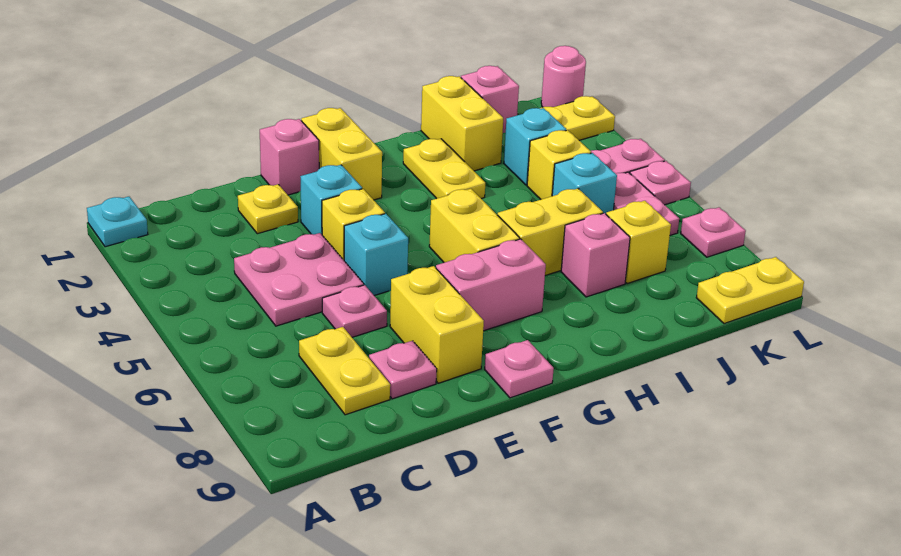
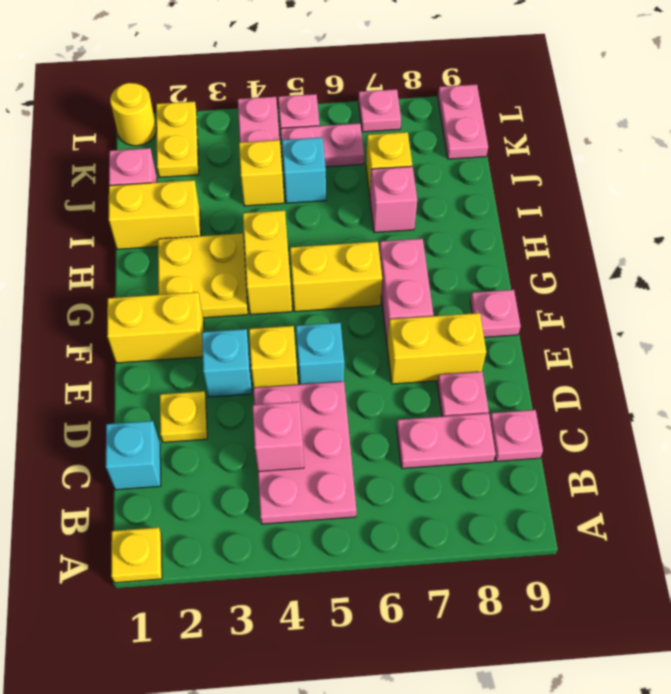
cyan 1x1 plate [87,197,148,247] -> yellow 1x1 plate [111,527,162,583]
pink 2x2 plate [234,233,364,326] -> pink 2x3 plate [253,381,356,524]
yellow 1x2 plate [299,327,390,415] -> pink 1x2 plate [397,413,495,468]
pink 1x1 plate [322,285,387,337] -> pink 1x1 plate moved to [490,410,543,461]
pink 1x1 brick [260,119,319,195] -> pink 1x1 brick moved to [252,402,304,472]
yellow 1x2 plate [403,139,485,199] -> yellow 2x2 plate [158,233,248,318]
yellow 1x2 brick [497,189,603,276] -> yellow 1x2 brick moved to [243,210,292,315]
cyan 1x1 brick [504,108,566,185] -> cyan 1x1 brick moved to [106,421,161,490]
yellow 1x2 plate [696,257,804,324] -> pink 1x2 plate [438,84,488,159]
pink 1x1 round brick [541,46,586,107] -> yellow 1x1 round brick [110,83,156,146]

